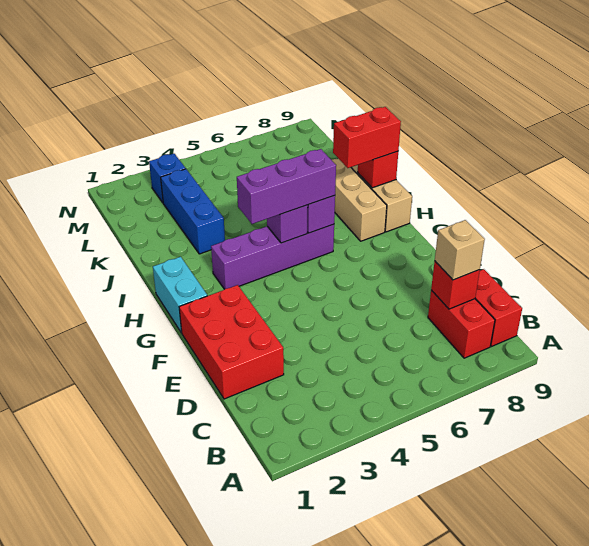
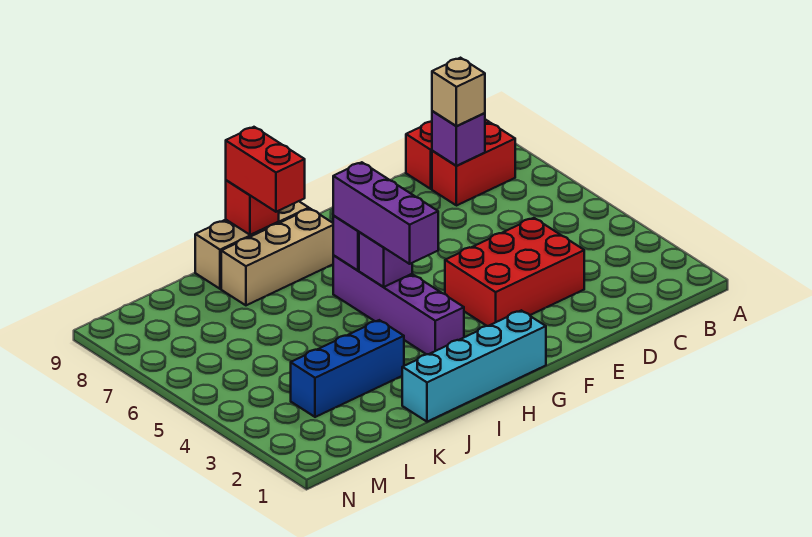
red 1x1 brick [431,261,480,309] -> purple 1x1 brick [432,111,485,166]
red 2x3 brick [179,285,284,399] -> red 2x3 brick moved to [445,218,584,326]
cyan 1x2 brick [153,257,207,333] -> cyan 1x4 brick [402,310,546,422]
blue 1x1 brick [149,154,186,203] -> none

